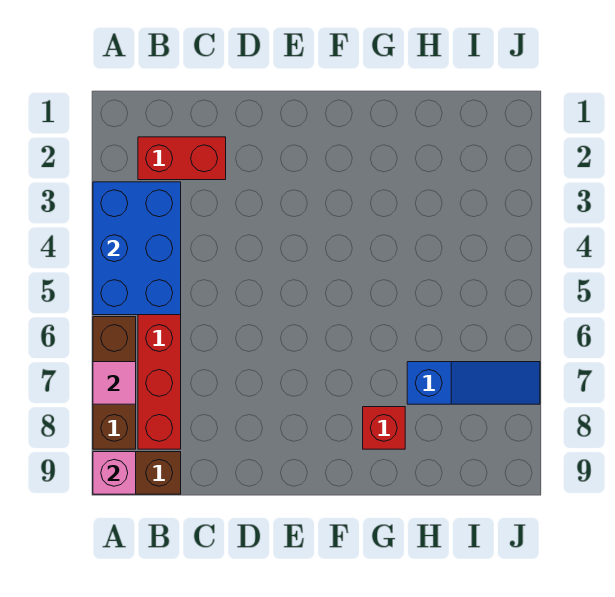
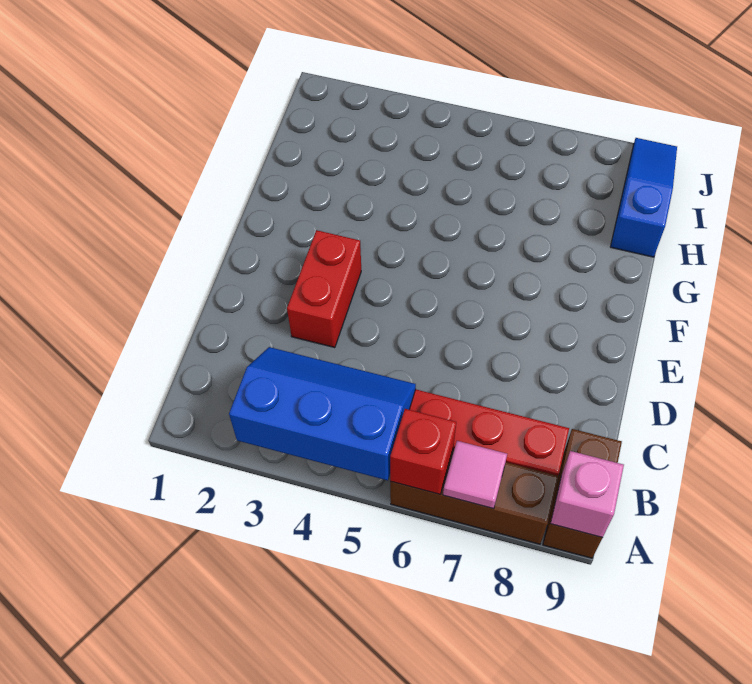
blue 2x3 brick [93,182,181,315] -> blue 2x3 slope [229,347,416,480]
red 1x2 brick [138,137,226,180] -> red 1x2 brick moved to [287,230,361,348]
red 1x1 brick [363,407,405,449] -> red 1x1 brick moved to [390,409,456,494]
blue 1x3 slope [407,362,540,404] -> blue 1x3 slope moved to [610,138,677,257]

